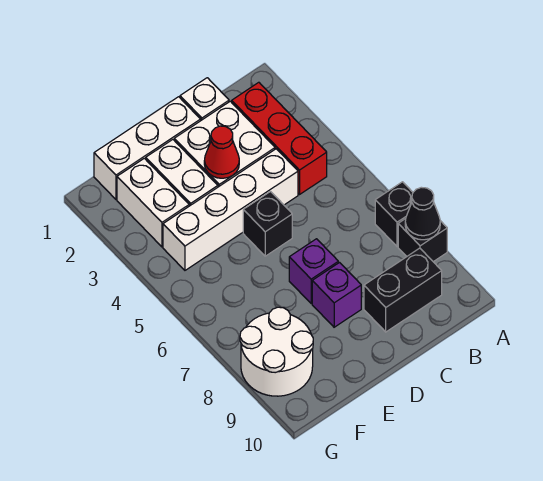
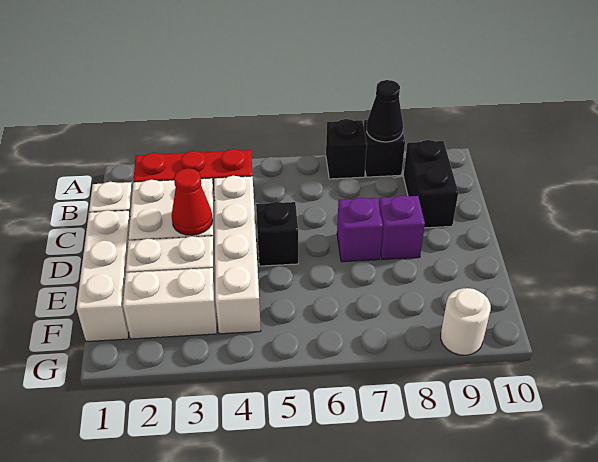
white 2x2 round brick [240,307,313,396] -> white 1x1 round brick [441,288,491,355]

